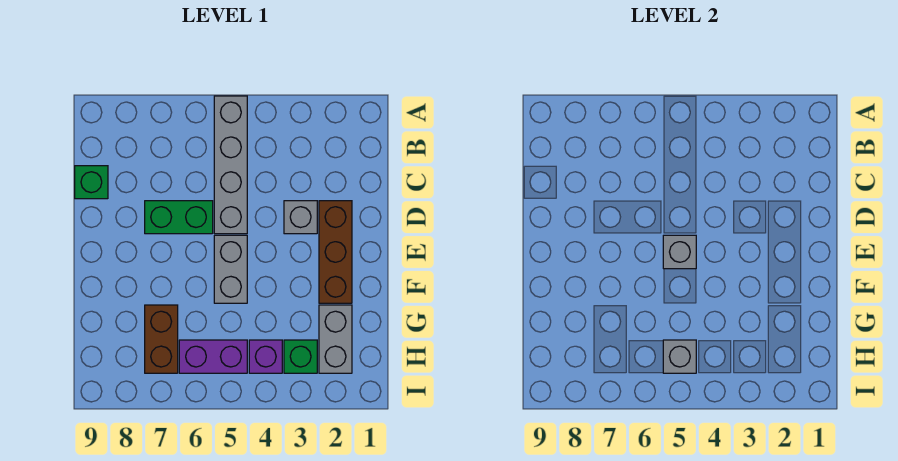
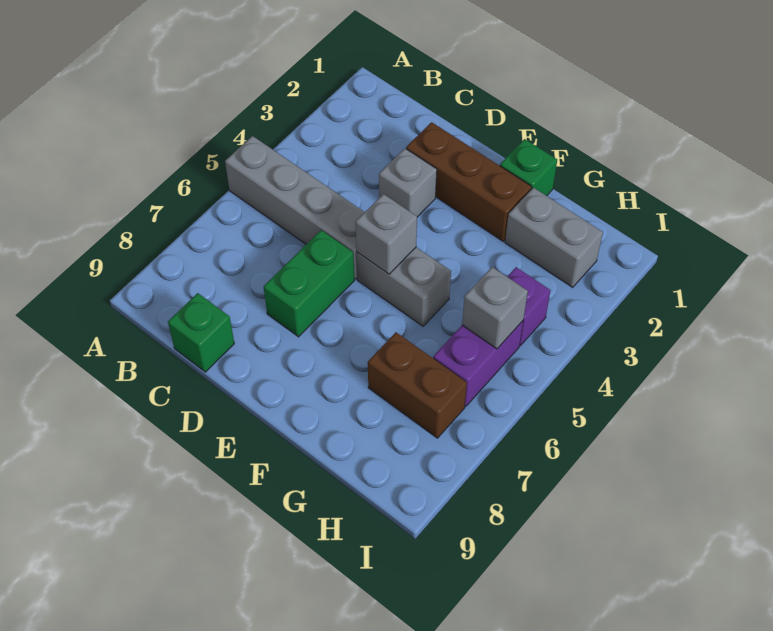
green 1x1 brick [284,340,317,373] -> green 1x1 brick moved to [500,139,557,196]

